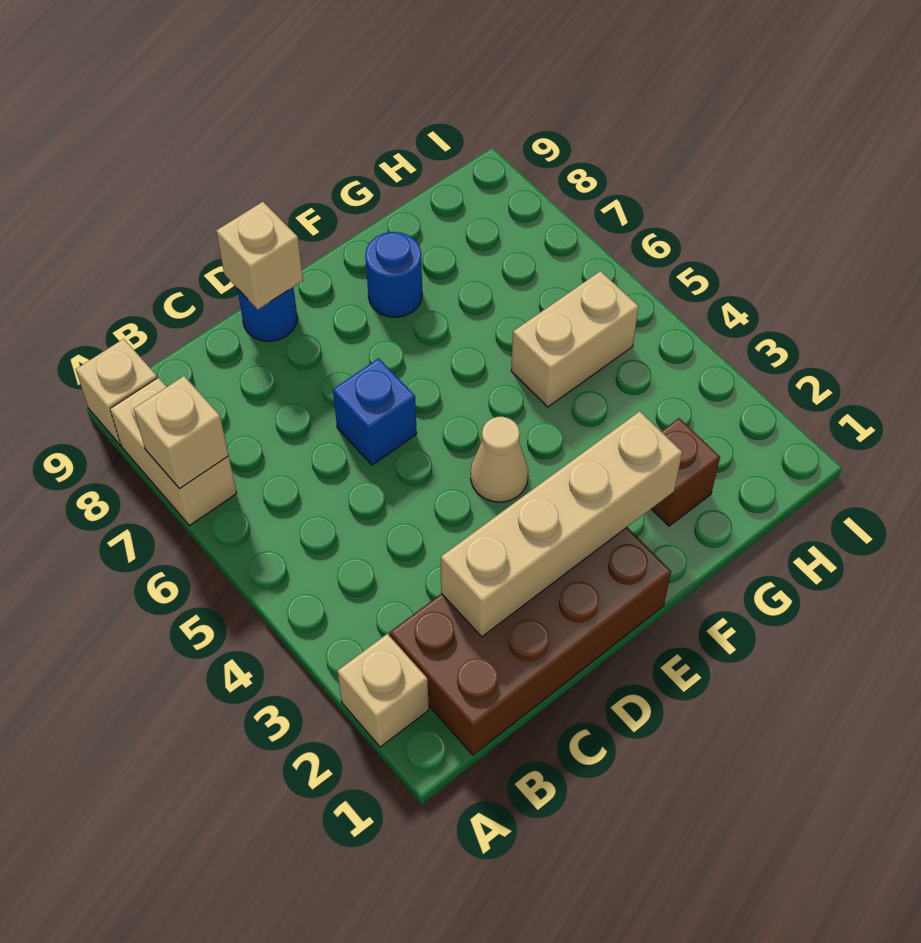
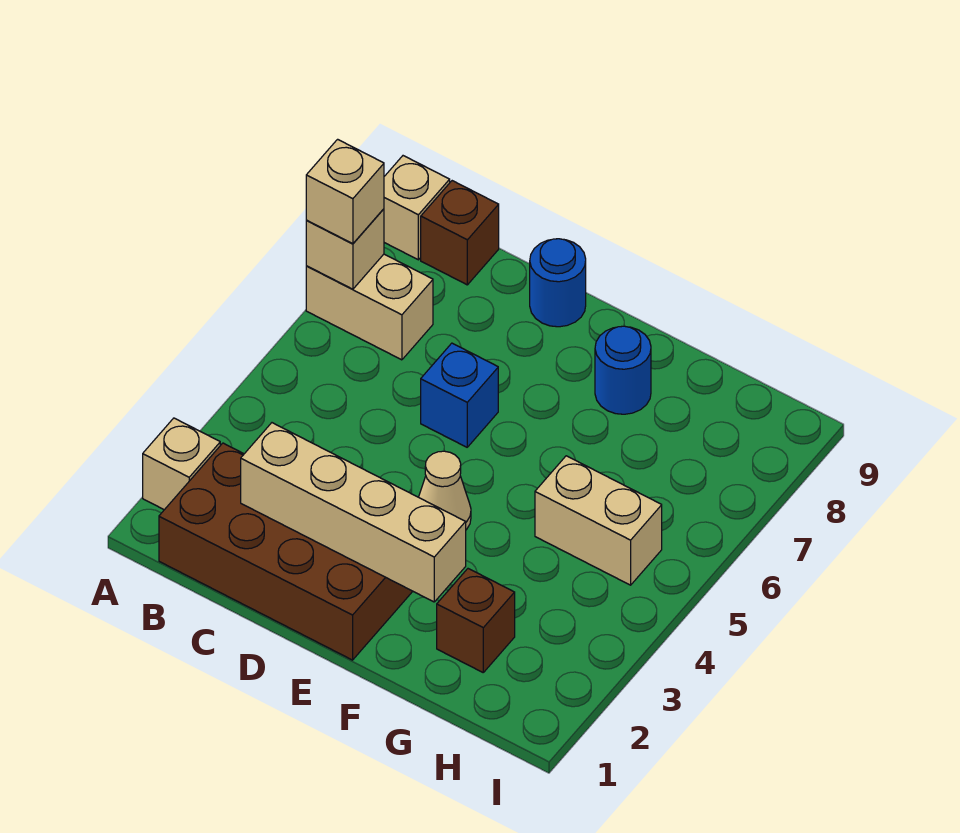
tan 1x2 brick [110,378,237,526] -> tan 1x2 brick turned to [306,254,433,360]
none -> brown 1x1 brick [421,181,499,285]
tan 1x1 brick [216,202,303,309] -> tan 1x1 brick moved to [306,139,384,244]

